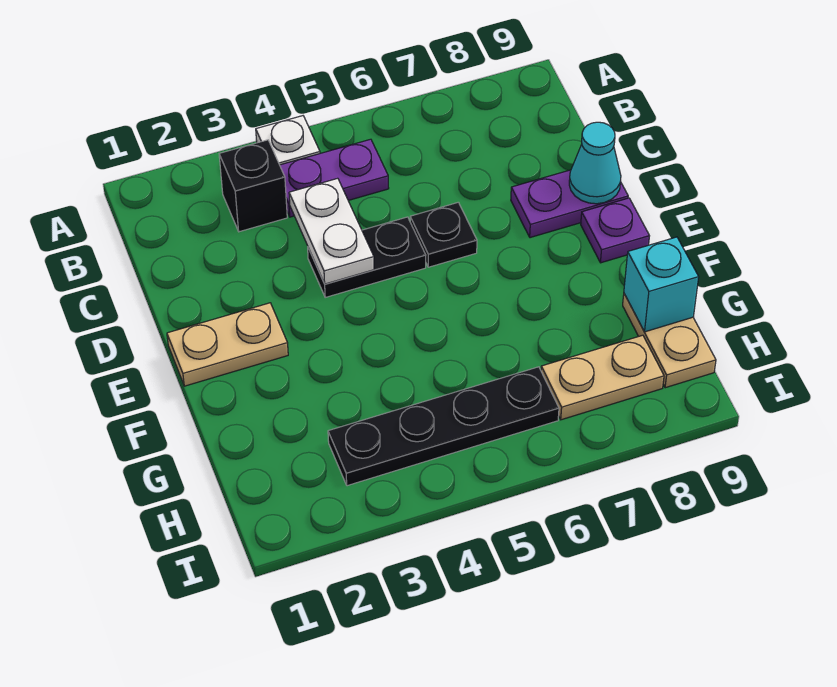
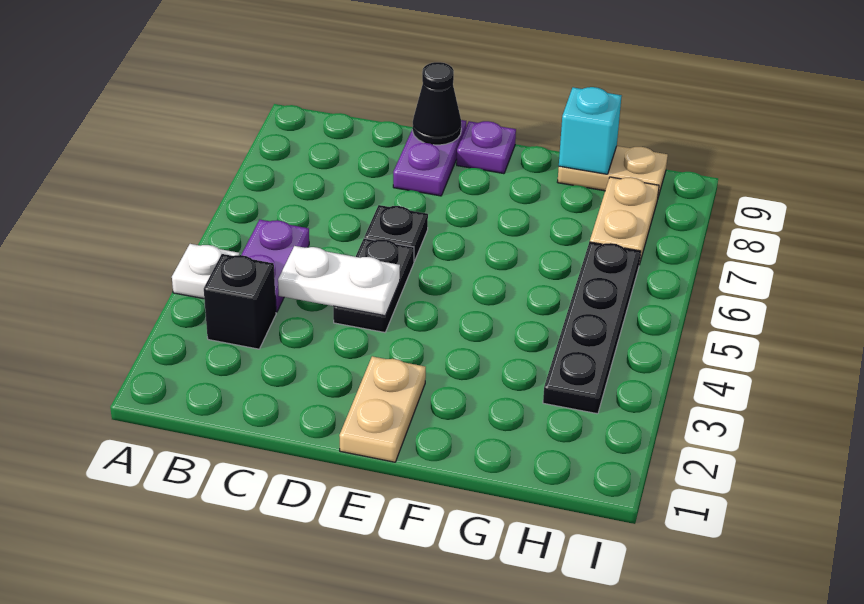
cyan 1x1 cone [569,122,621,204] -> black 1x1 cone [412,62,461,145]

